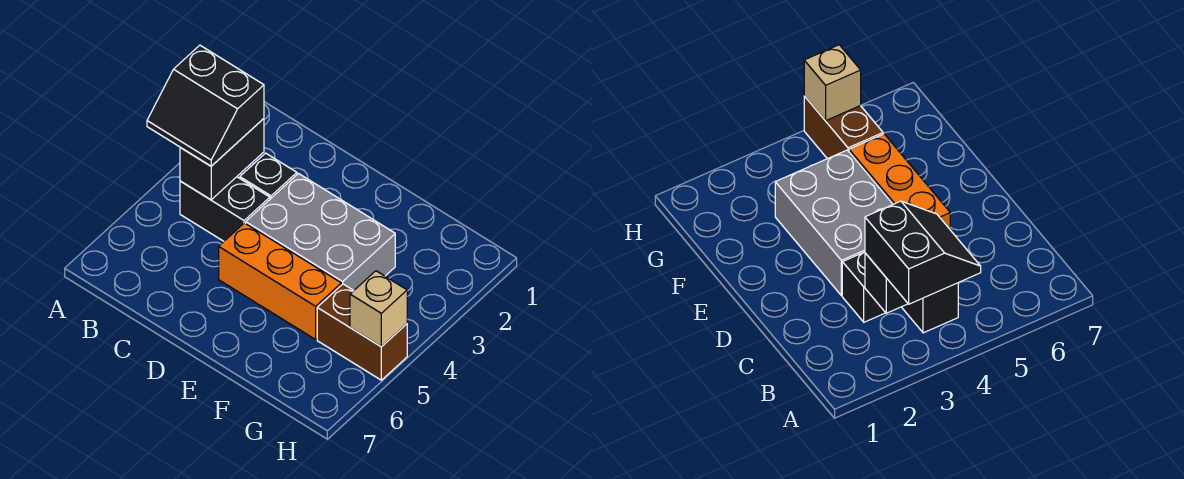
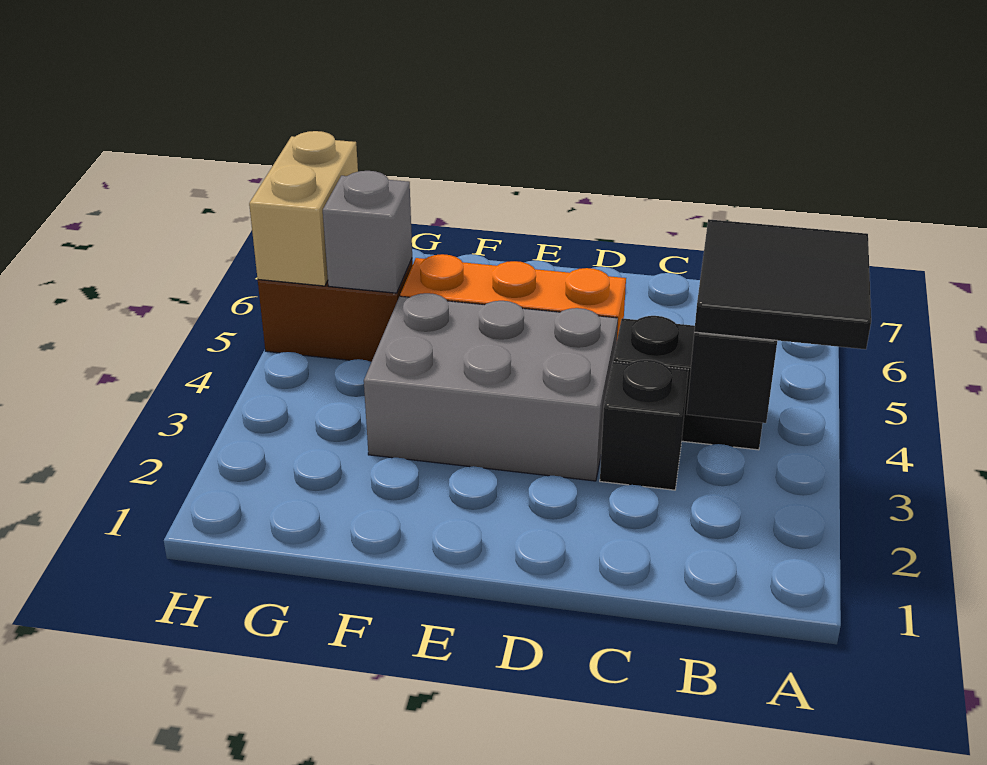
black 2x2 slope [147,45,264,166] -> black 2x2 tile [694,219,871,349]
none -> grey 1x1 brick [323,171,412,293]
tan 1x1 brick [350,271,407,347] -> tan 1x2 brick [249,131,358,286]

